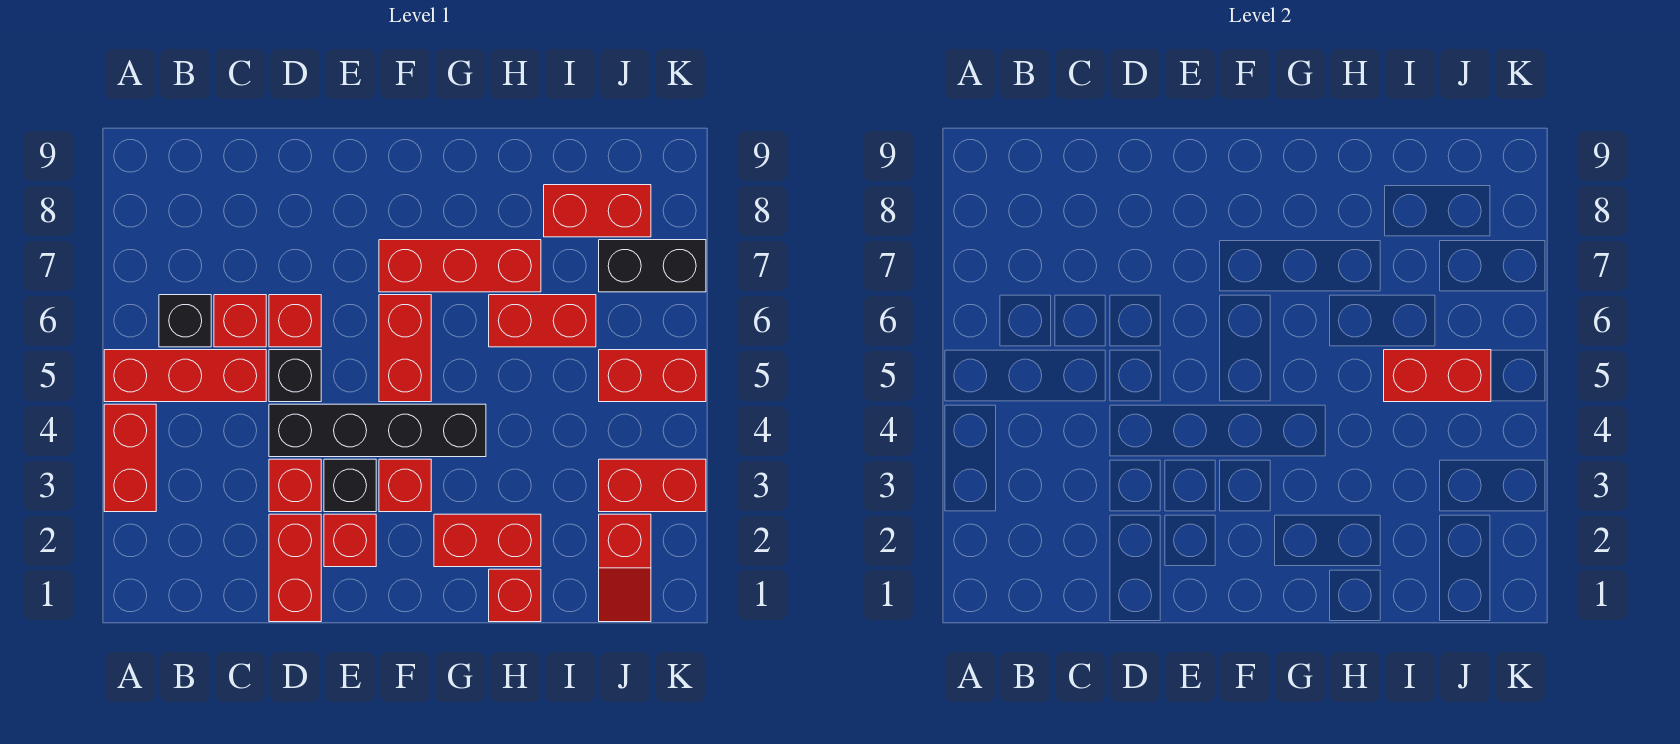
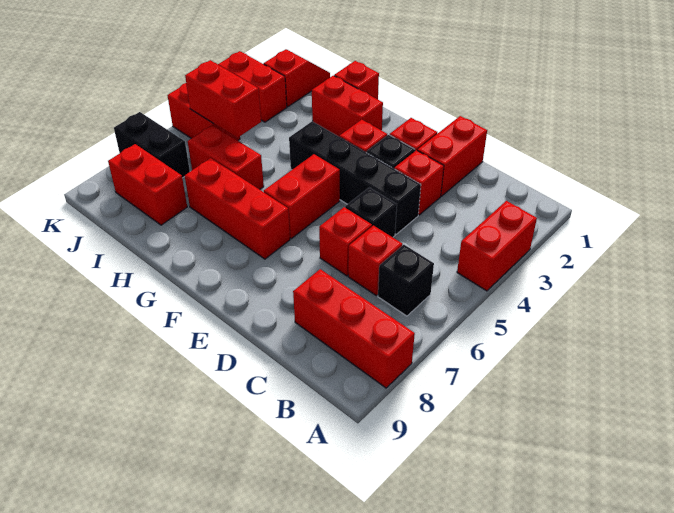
red 1x3 brick [104,350,266,402] -> red 1x3 brick moved to [293,269,415,388]

